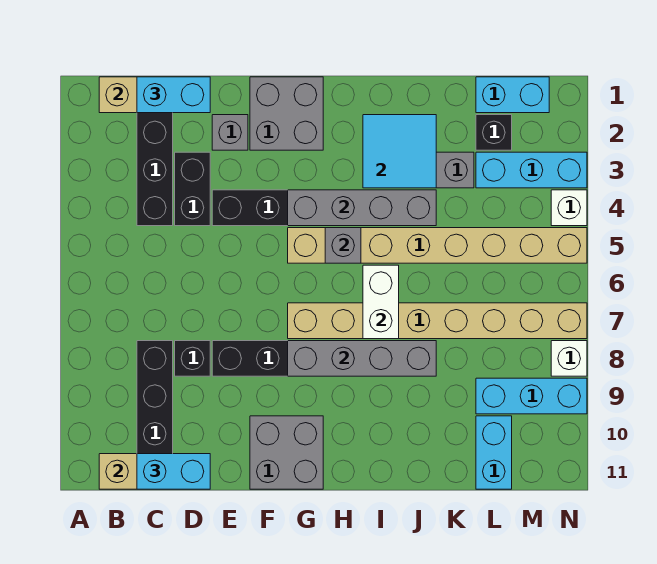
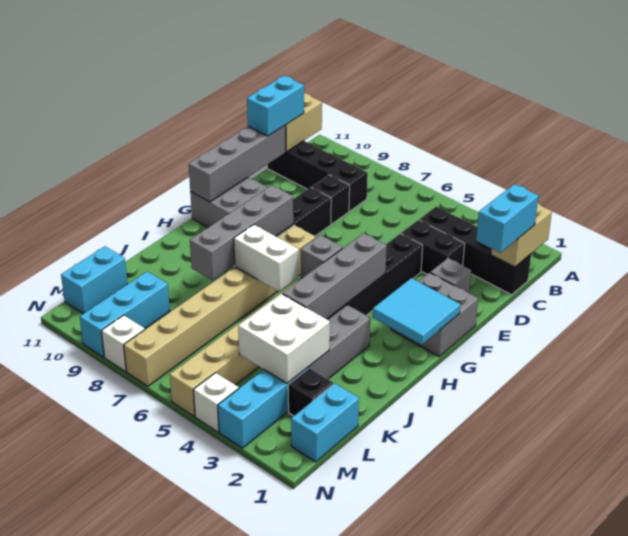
none -> grey 1x4 brick [189,125,286,202]
cyan 2x2 tile [363,115,436,188] -> cyan 2x2 tile moved to [373,278,460,345]
none -> white 2x2 brick [238,294,330,383]
cyan 1x2 brick [476,416,512,489] -> cyan 1x2 brick turned to [61,246,127,314]

